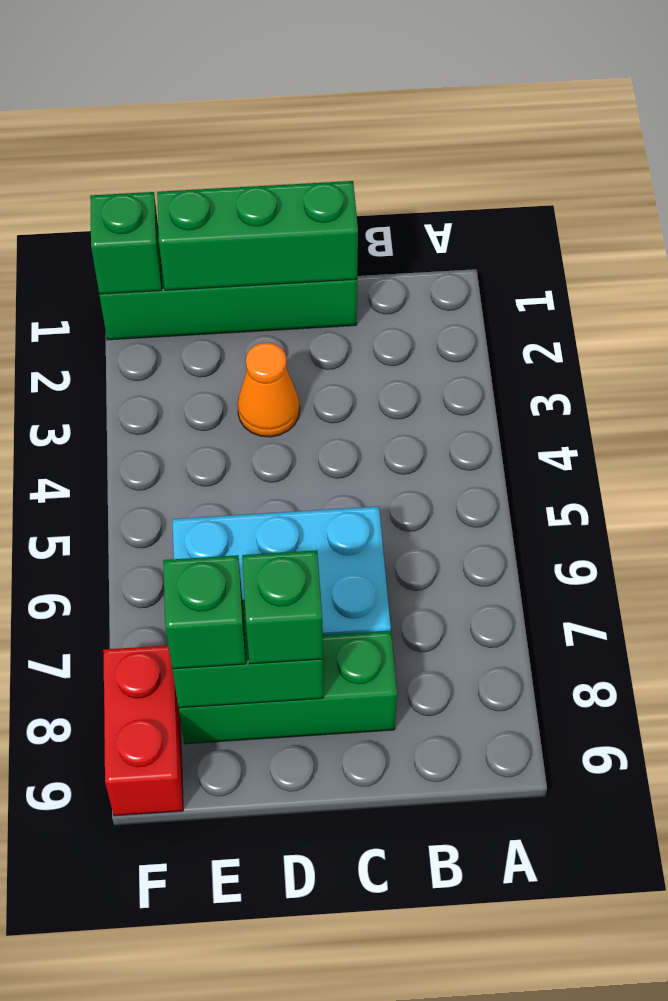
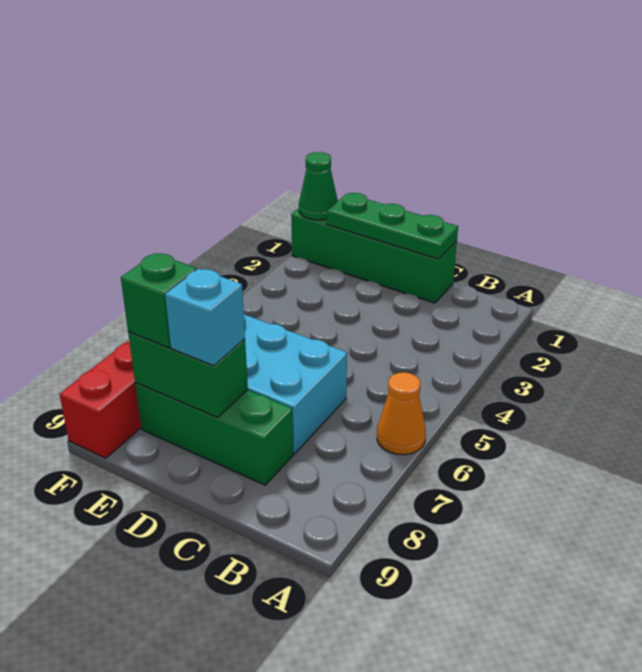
green 1x3 brick [157,181,358,290] -> green 1x3 plate [327,193,458,259]
orange 1x1 cone [238,343,300,437] -> orange 1x1 cone moved to [377,372,426,455]
green 1x1 brick [242,550,323,664] -> cyan 1x1 brick [165,269,245,366]
green 1x1 brick [90,192,162,294] -> green 1x1 cone [299,152,338,220]

